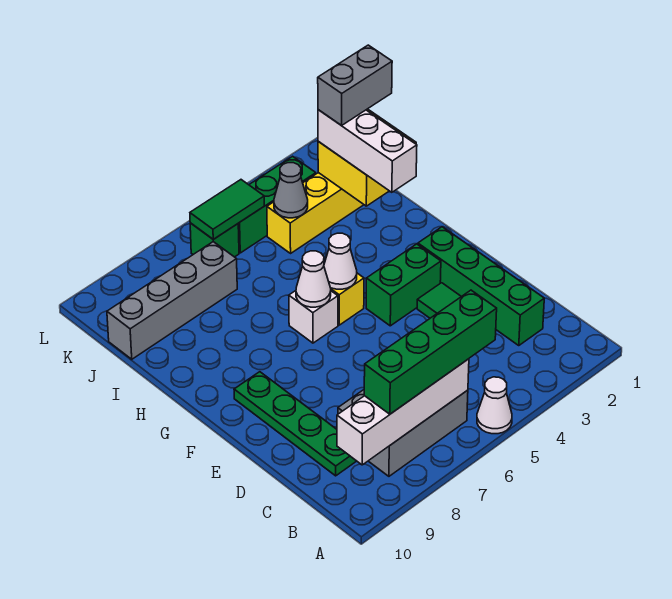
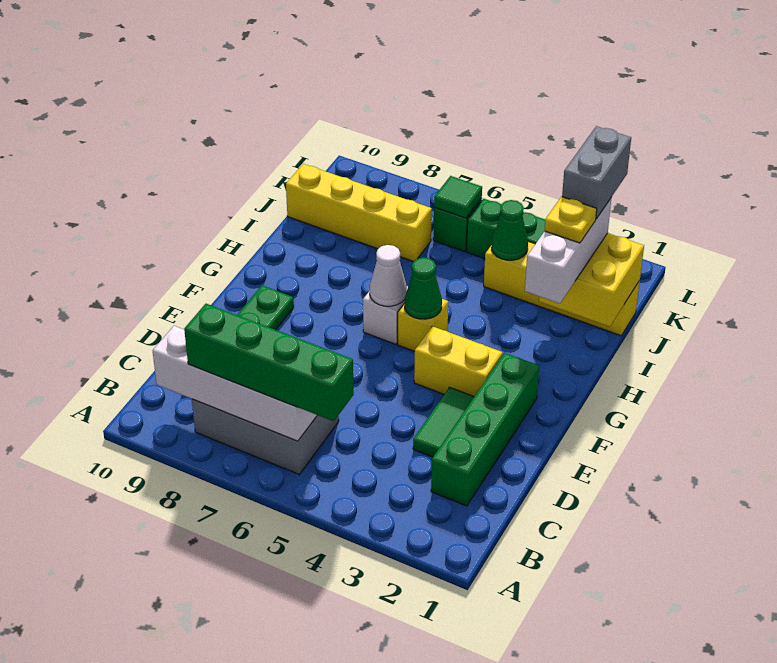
white 1x1 cone [477,377,512,434] -> none
green 1x2 brick [366,244,441,326] -> yellow 1x2 brick [414,326,503,396]
white 1x1 cone [324,233,357,289] -> green 1x1 cone [405,257,442,319]
none -> yellow 1x1 plate [544,197,597,243]
grey 1x2 brick [318,45,392,126] -> grey 1x2 brick turned to [562,126,631,219]
grey 1x1 cone [274,163,308,218] -> green 1x1 cone [492,200,528,260]
grey 1x4 brick [107,242,237,359] -> yellow 1x4 brick [286,164,432,262]
green 1x2 tile [190,180,264,239] -> green 1x1 tile [434,176,482,218]

